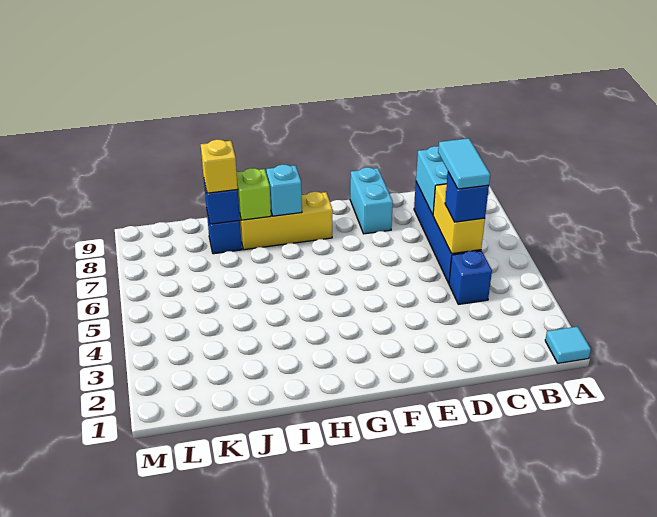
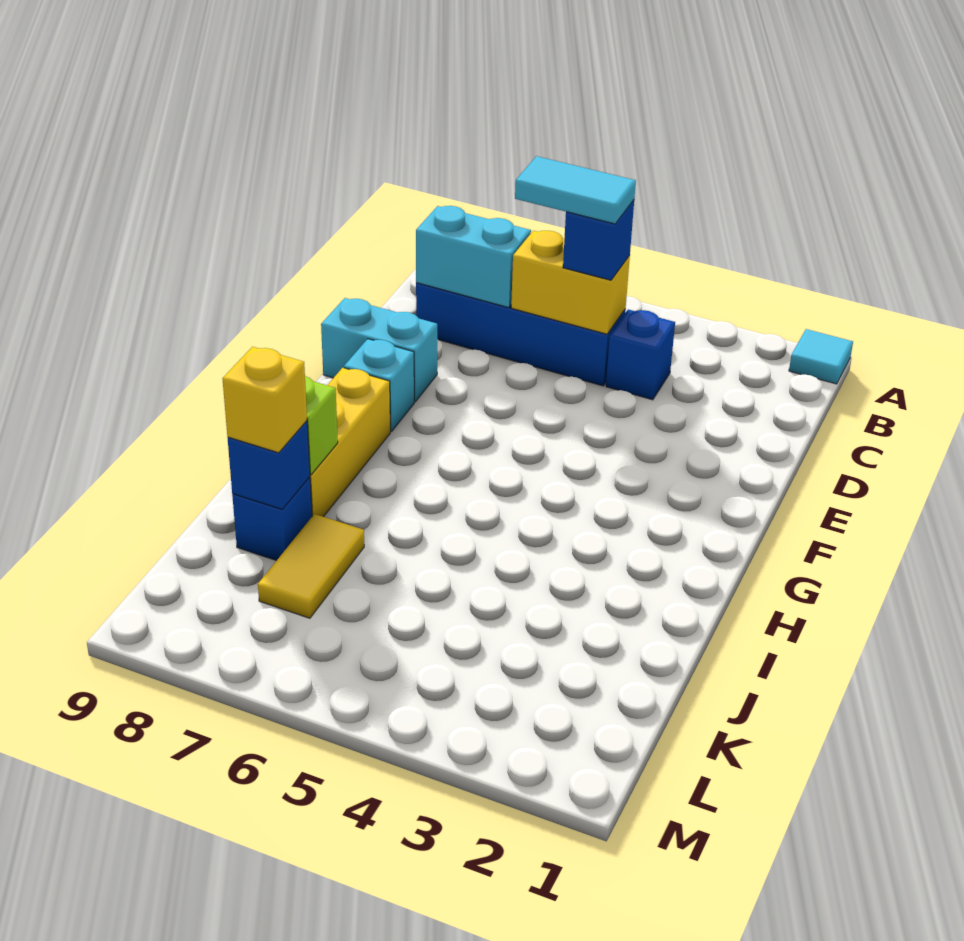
cyan 1x1 brick [266,164,302,216] -> cyan 1x1 brick moved to [344,339,414,432]
none -> yellow 1x2 tile [258,514,364,618]

